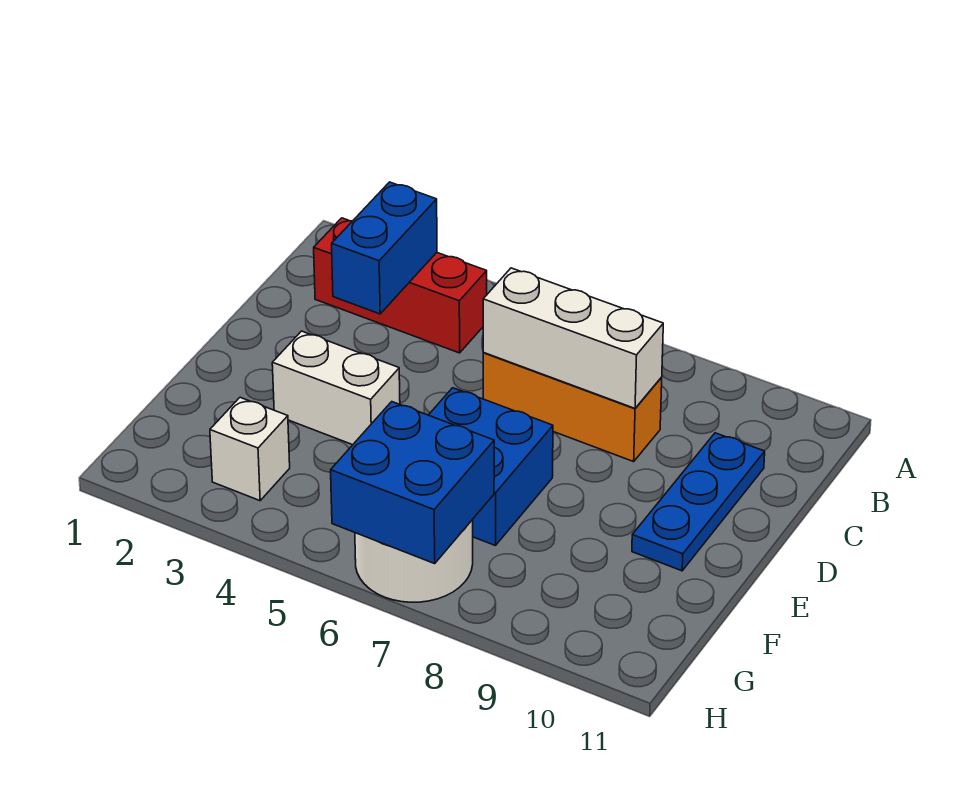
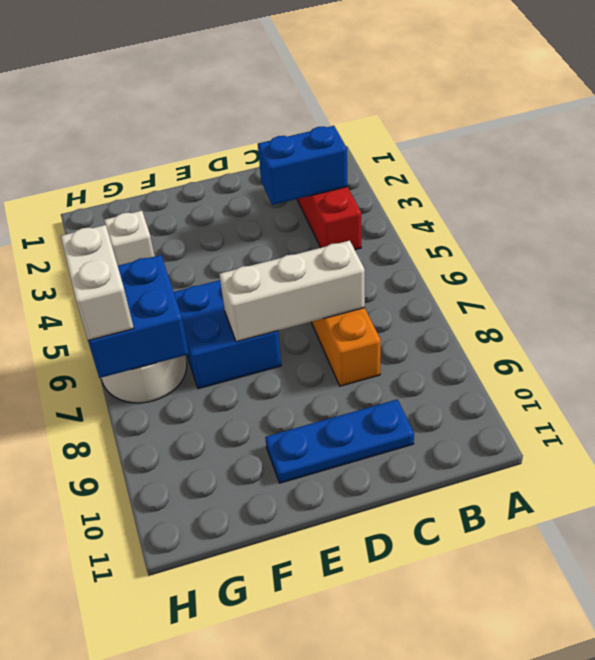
white 1x3 brick [483,268,663,408] -> white 1x3 brick turned to [219,240,365,342]
white 1x2 brick [272,331,400,445] -> white 1x2 brick moved to [61,225,134,340]

